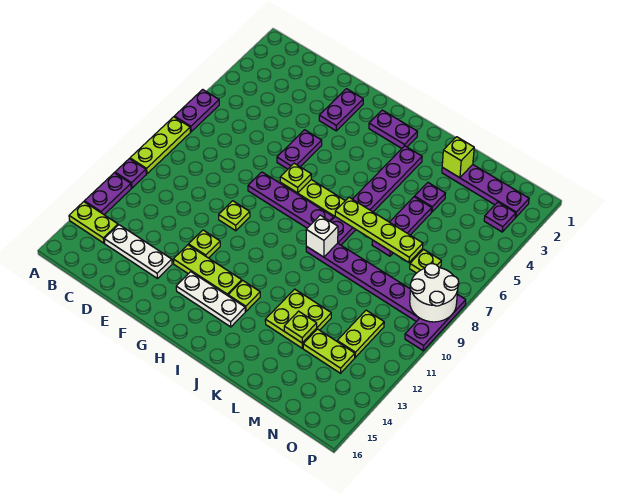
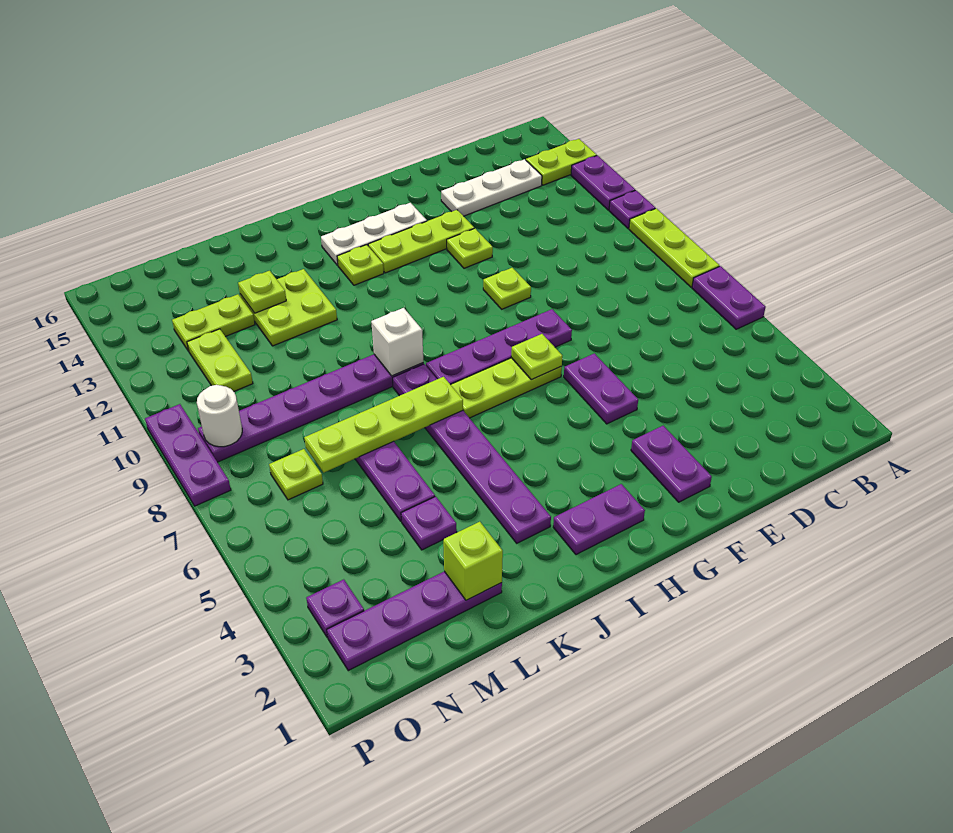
white 2x2 round brick [410,264,459,322] -> white 1x1 round brick [197,385,242,447]

